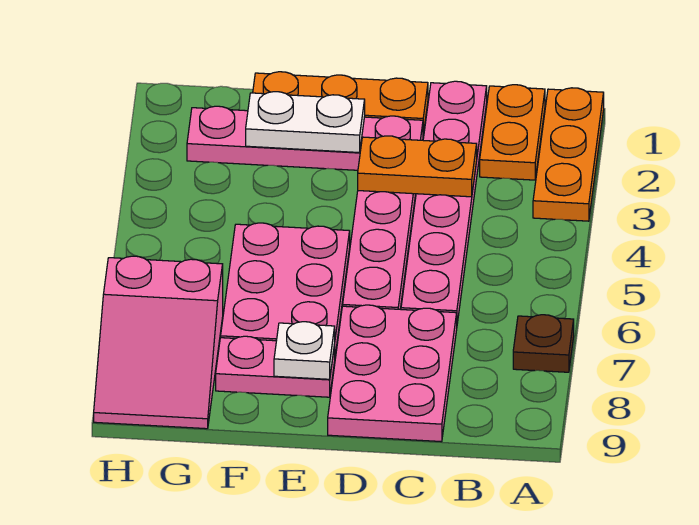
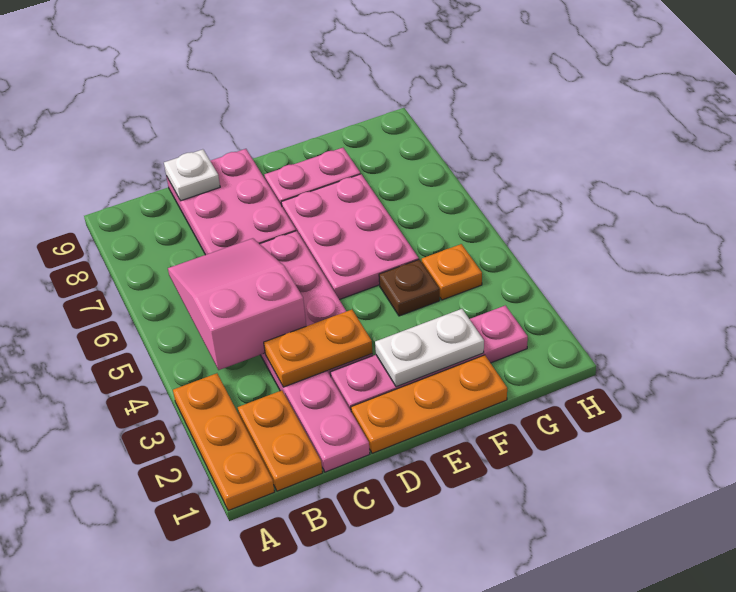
brown 1x1 plate [513,315,574,372] -> brown 1x1 plate moved to [379,259,440,316]
white 1x1 plate [274,322,335,379] -> white 1x1 plate moved to [164,149,220,201]
none -> orange 1x1 plate [422,244,482,300]
pink 2x3 slope [94,256,223,429] -> pink 2x3 slope moved to [168,238,306,370]

